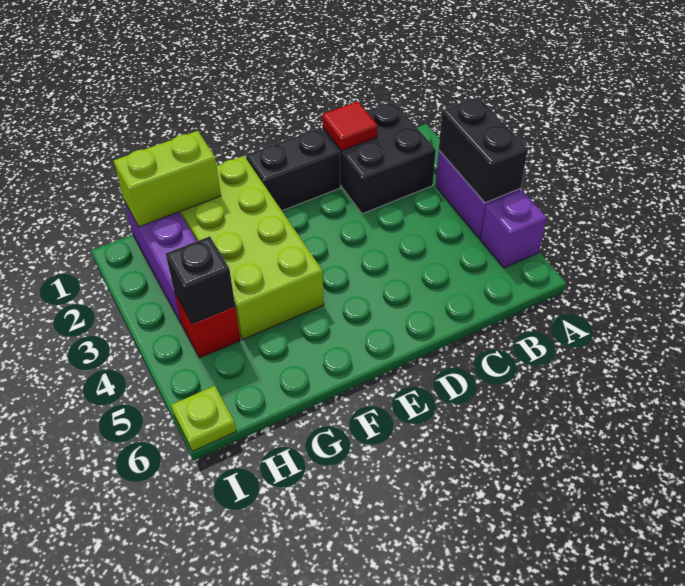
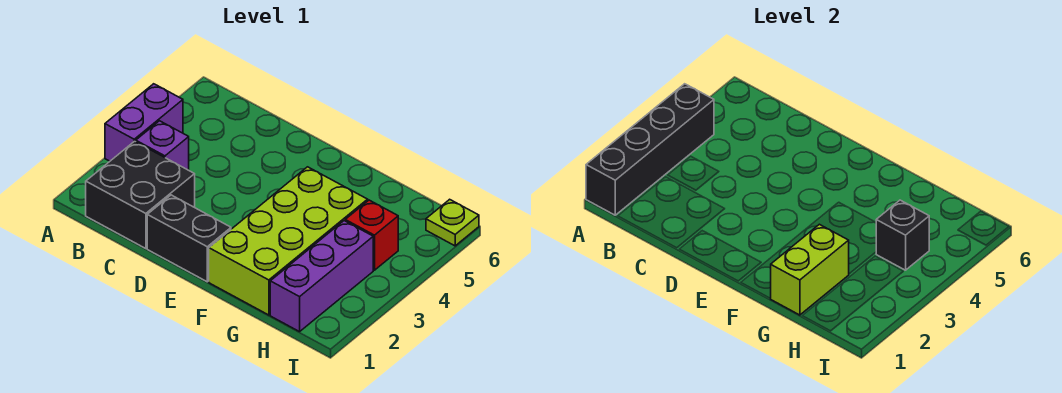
black 1x2 brick [439,97,528,203] -> black 1x4 brick [586,84,714,215]
purple 1x1 brick [481,190,547,268] -> purple 1x1 brick moved to [136,121,189,170]
red 1x1 tile [322,101,377,151] -> none
lime 1x2 brick [114,131,221,227] -> lime 1x2 brick turned to [771,224,849,315]

